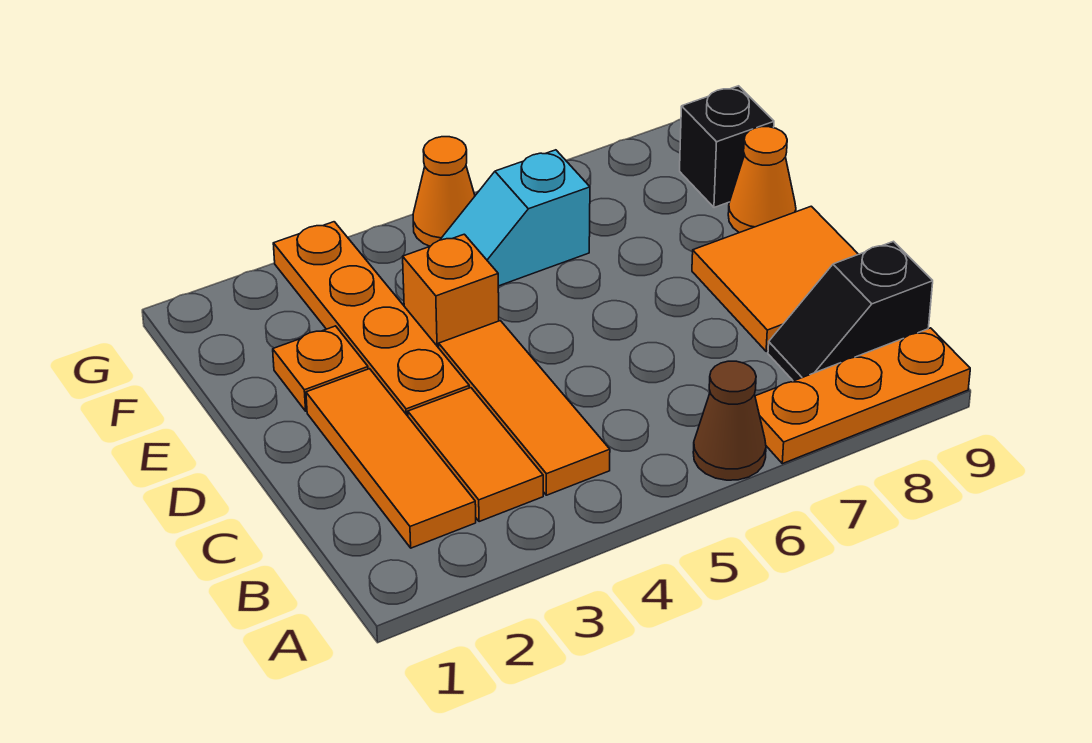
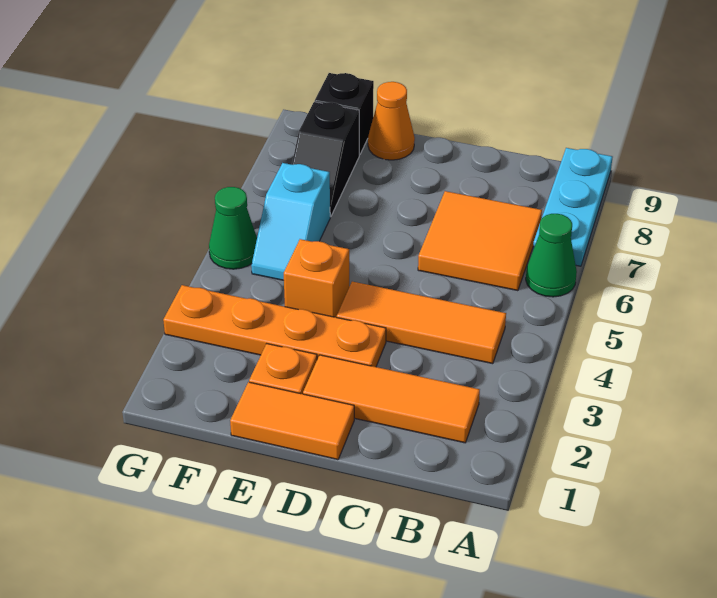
brown 1x1 cone [693,361,766,480] -> green 1x1 cone [526,214,577,297]
orange 1x3 plate [755,328,970,464] -> cyan 1x3 plate [533,148,612,266]
orange 1x2 tile [408,388,543,522] -> orange 1x2 tile moved to [230,382,354,460]
black 1x2 slope [768,241,933,381] -> black 1x2 slope moved to [292,102,359,217]
orange 2x2 tile [692,206,858,351] -> orange 2x2 tile moved to [418,191,542,291]
orange 1x1 cone [413,137,475,246] -> green 1x1 cone [209,187,257,269]

